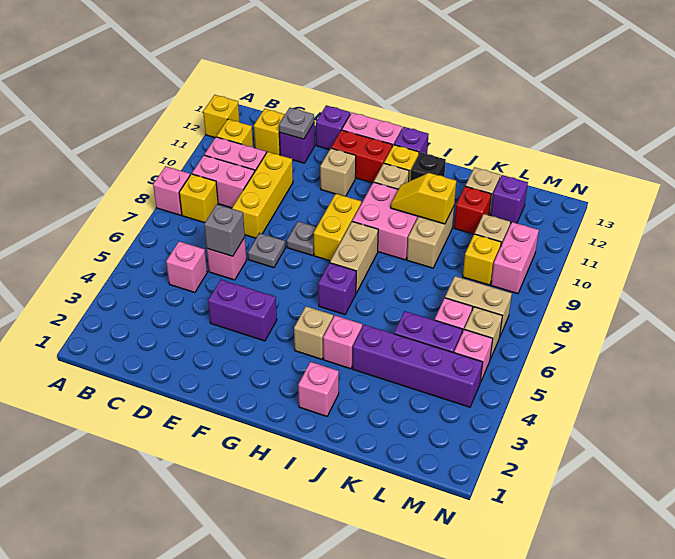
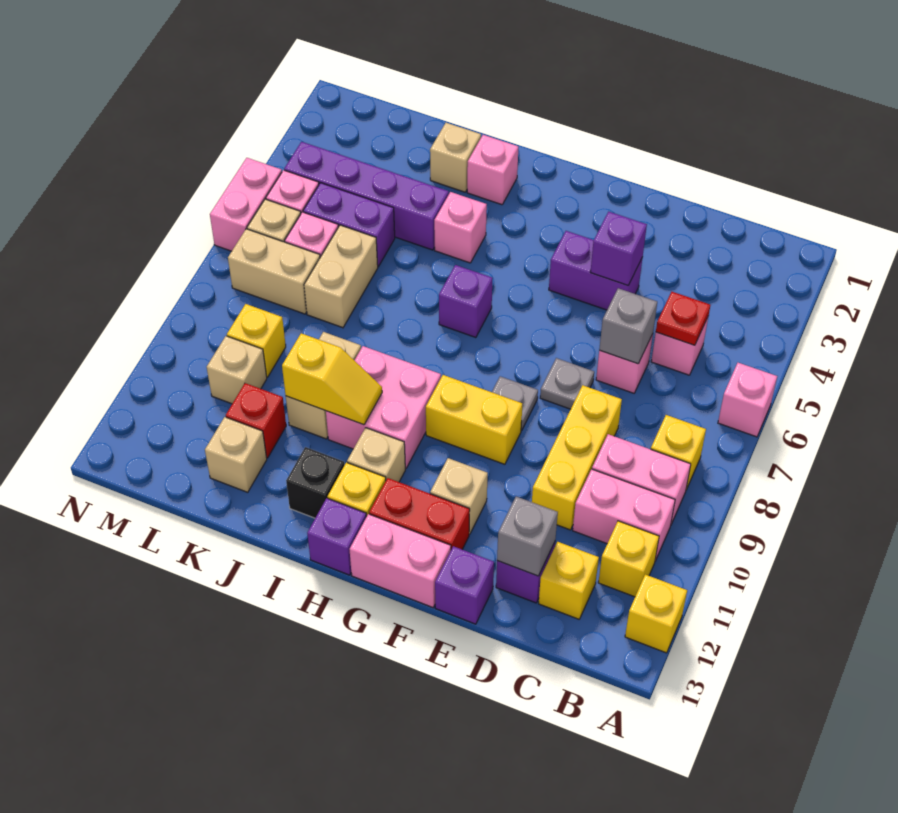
pink 1x1 brick [153,166,190,215] -> pink 1x1 brick moved to [718,363,777,437]
none -> red 1x1 plate [656,292,710,345]
grey 1x1 plate [279,108,314,139] -> grey 1x1 brick [497,497,558,576]
yellow 1x2 brick [314,194,361,261] -> yellow 1x2 brick turned to [426,375,522,464]
tan 1x1 brick [294,306,333,359] -> tan 1x1 brick moved to [430,123,481,192]
tan 1x2 brick [330,222,378,293] -> tan 1x2 brick moved to [304,225,378,328]
purple 1x1 brick [491,175,528,223] -> purple 1x1 brick moved to [591,212,647,285]
pink 1x2 brick [491,222,539,294] -> pink 1x2 brick moved to [210,158,282,251]

